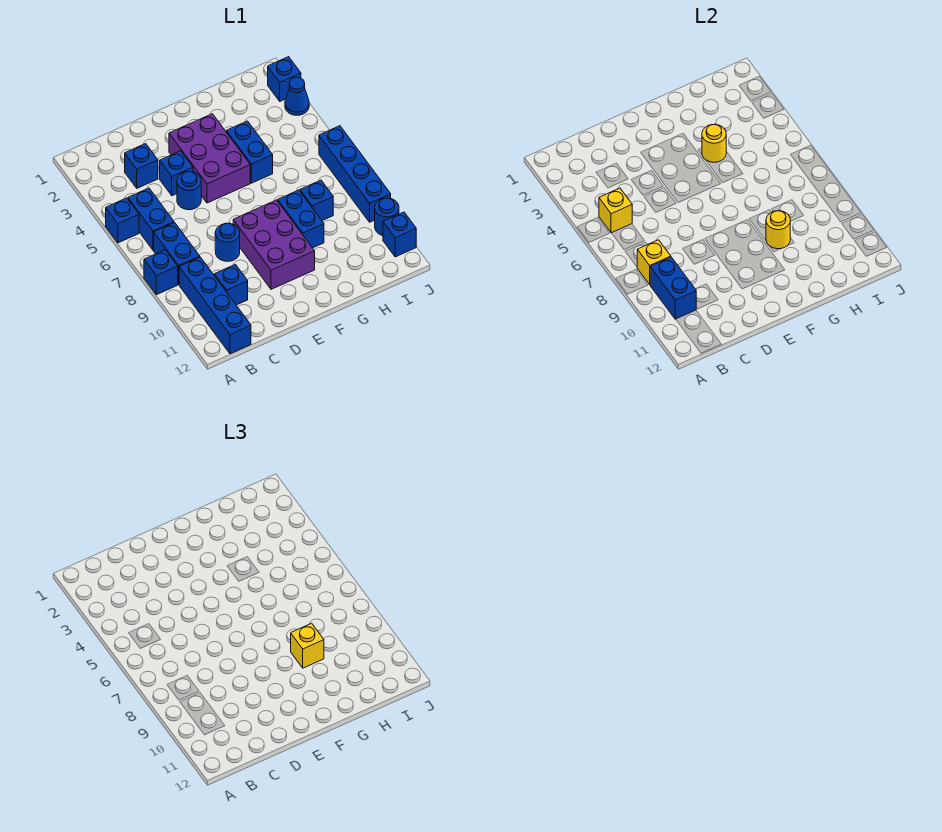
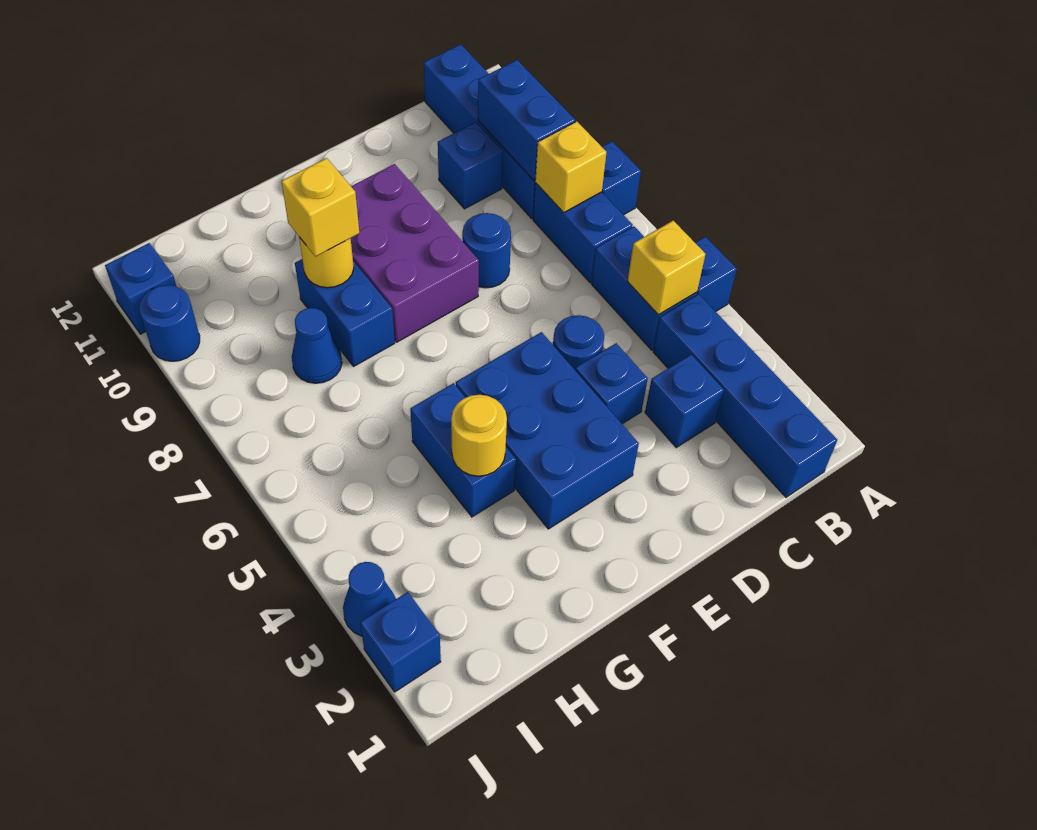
purple 2x3 brick [169,114,250,203] -> blue 2x3 brick [456,332,639,529]
blue 1x1 brick [300,180,333,221] -> blue 1x1 cone [292,308,342,383]
blue 1x4 brick [319,126,391,222] -> blue 1x4 brick moved to [653,294,837,497]

